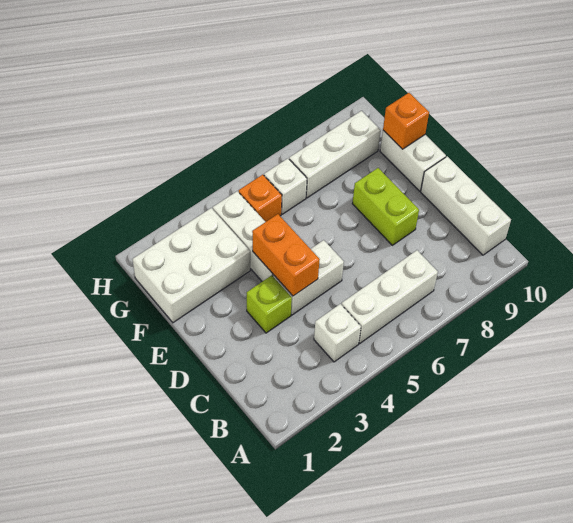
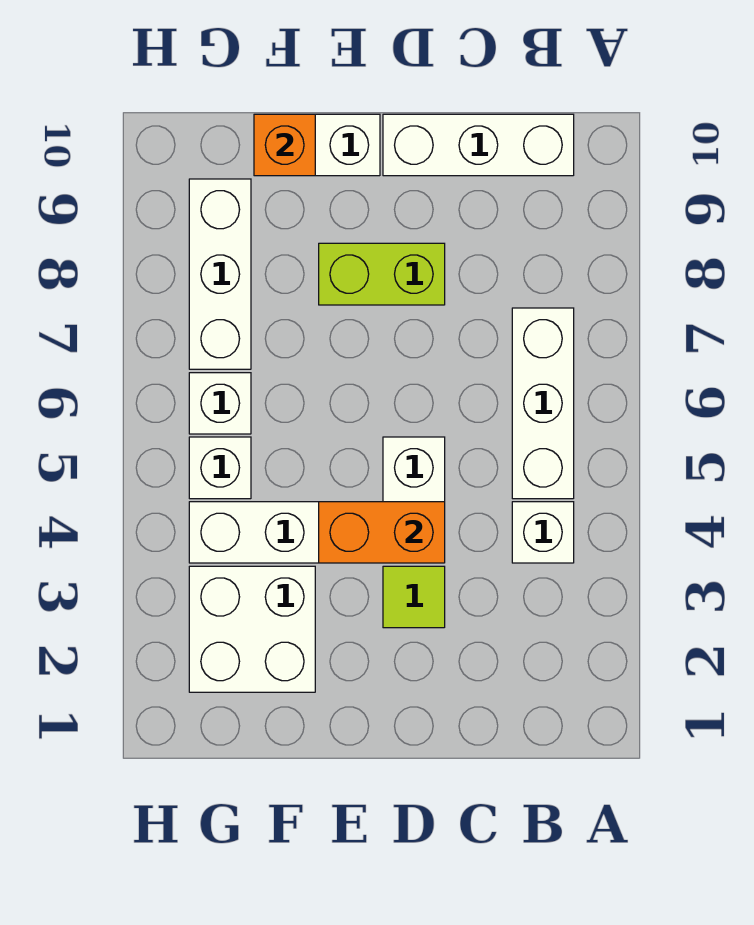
lime 1x1 brick [247,275,292,333] -> lime 1x1 tile [383,566,445,628]
white 2x3 brick [132,208,250,323] -> white 2x2 brick [189,566,315,692]
orange 1x1 brick [239,175,282,222] -> white 1x1 brick [189,437,251,499]

